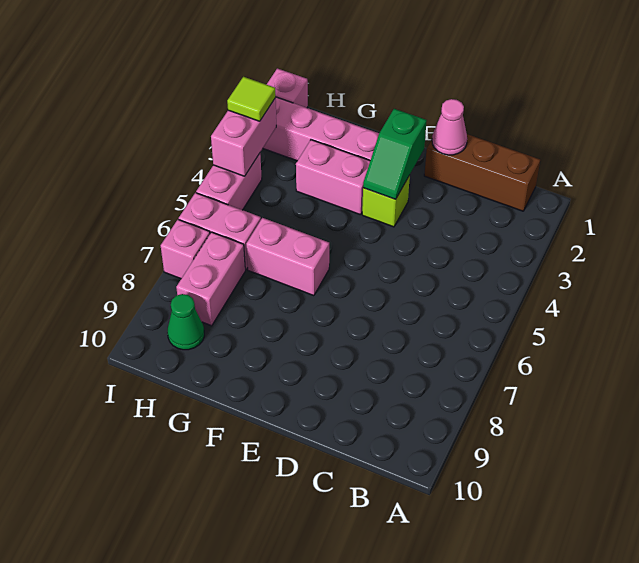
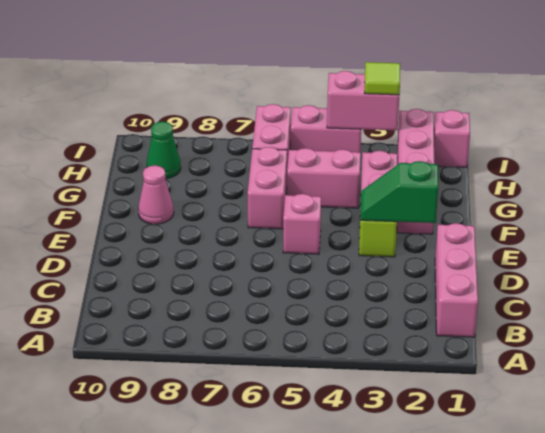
brown 1x3 brick [424,134,540,211] -> pink 1x3 brick [435,223,478,337]
pink 1x1 cone [432,99,467,155] -> pink 1x1 cone moved to [138,165,174,224]
pink 1x2 brick [176,232,245,326] -> pink 1x2 brick moved to [287,148,361,208]
pink 1x1 brick [161,219,210,279] -> pink 1x1 brick moved to [283,194,321,254]

